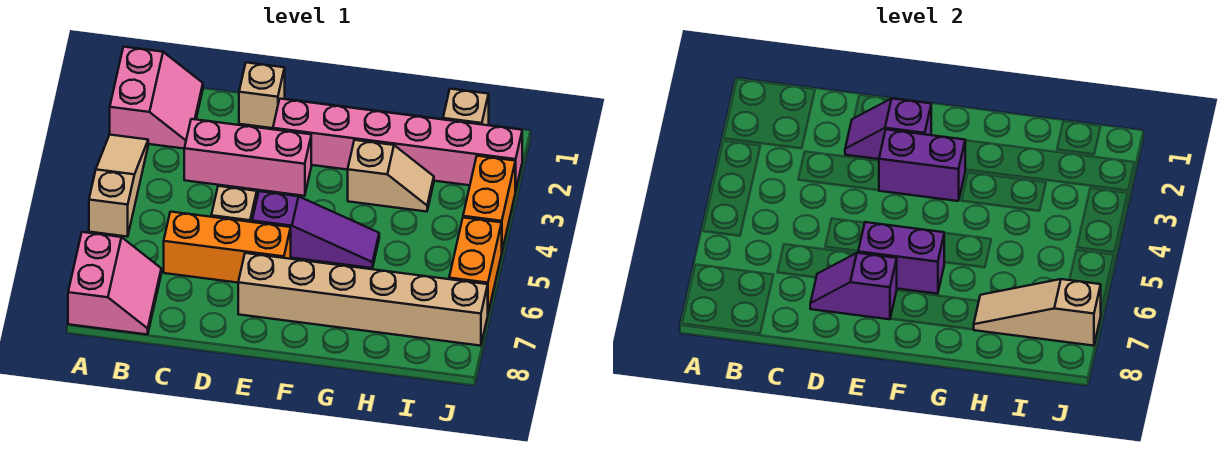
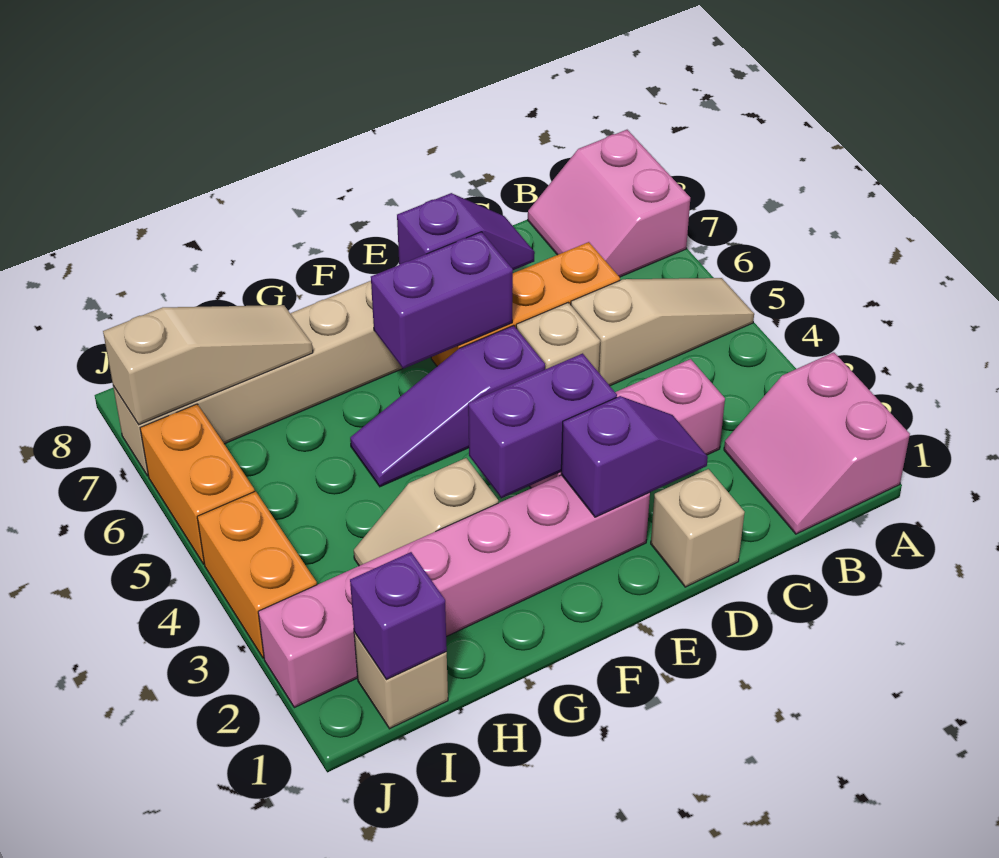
tan 1x3 slope [89,135,148,237] -> tan 1x3 slope turned to [571,278,754,386]
none -> purple 1x1 brick [350,552,447,680]

